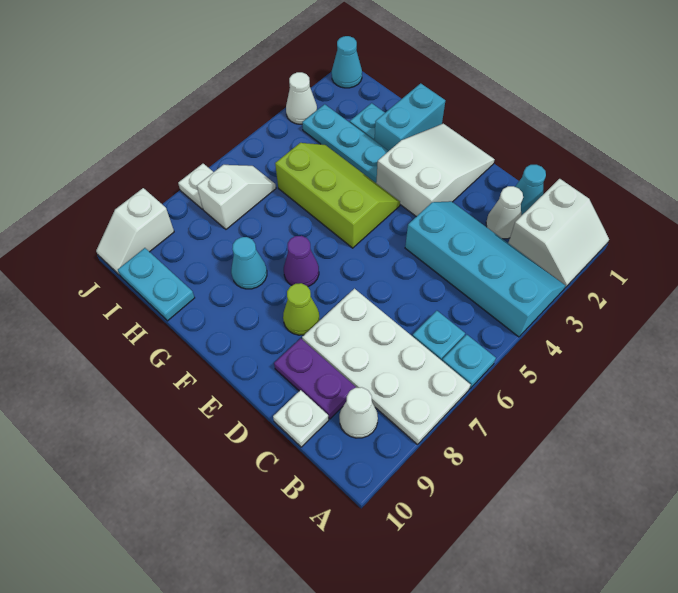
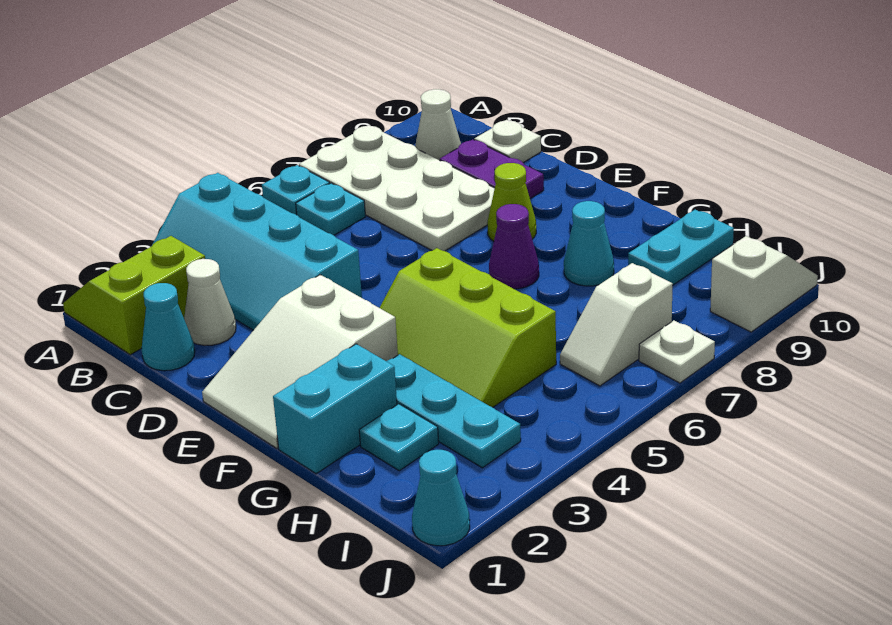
white 2x2 slope [508,179,609,288] -> lime 2x2 slope [63,236,205,355]
cyan 1x2 plate [118,248,195,321] -> cyan 1x2 plate turned to [628,210,734,286]
white 1x1 cone [286,72,317,124] -> none

